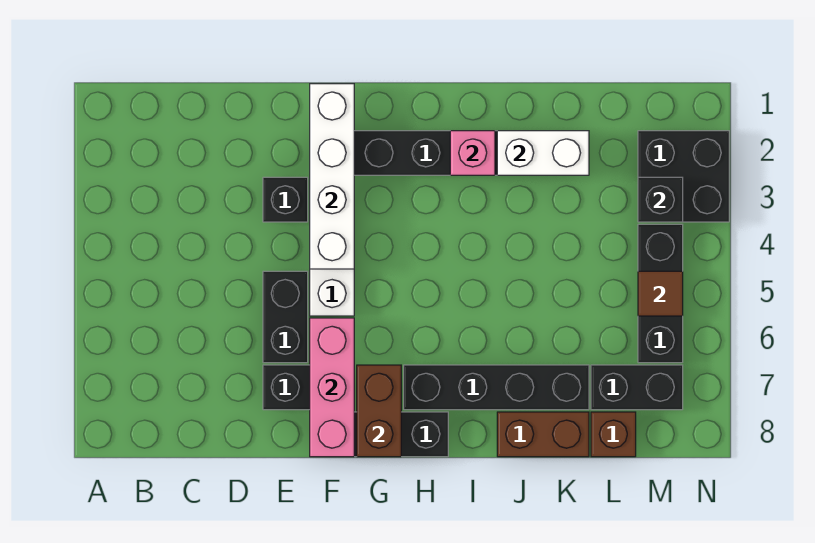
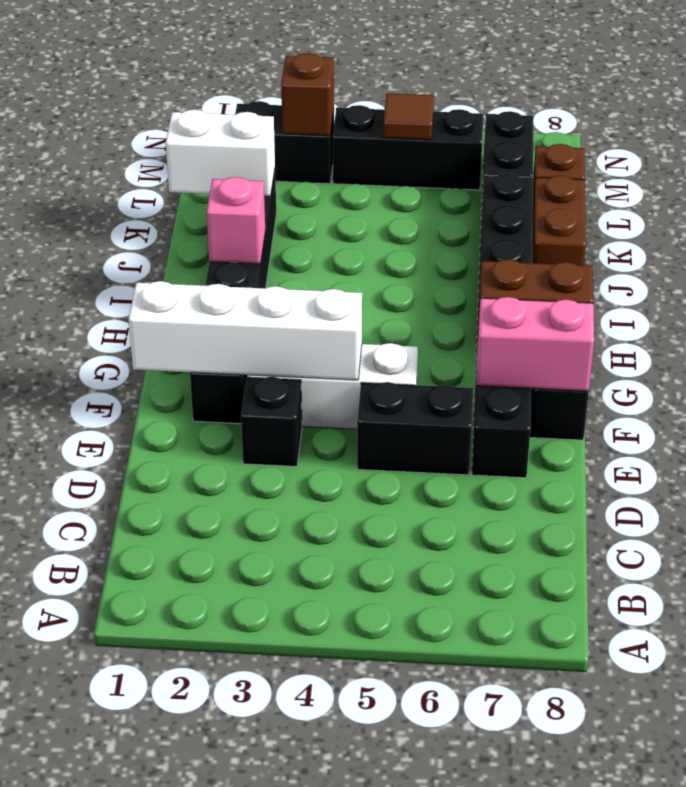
pink 1x3 brick [310,318,354,457] -> pink 1x2 brick [476,297,594,391]
white 1x2 brick [497,131,589,175] -> white 1x2 brick turned to [166,110,275,196]
black 2x2 brick [638,131,729,222] -> black 1x2 brick [235,101,334,184]
black 1x1 brick [638,177,683,222] -> brown 1x1 brick [281,53,334,136]

